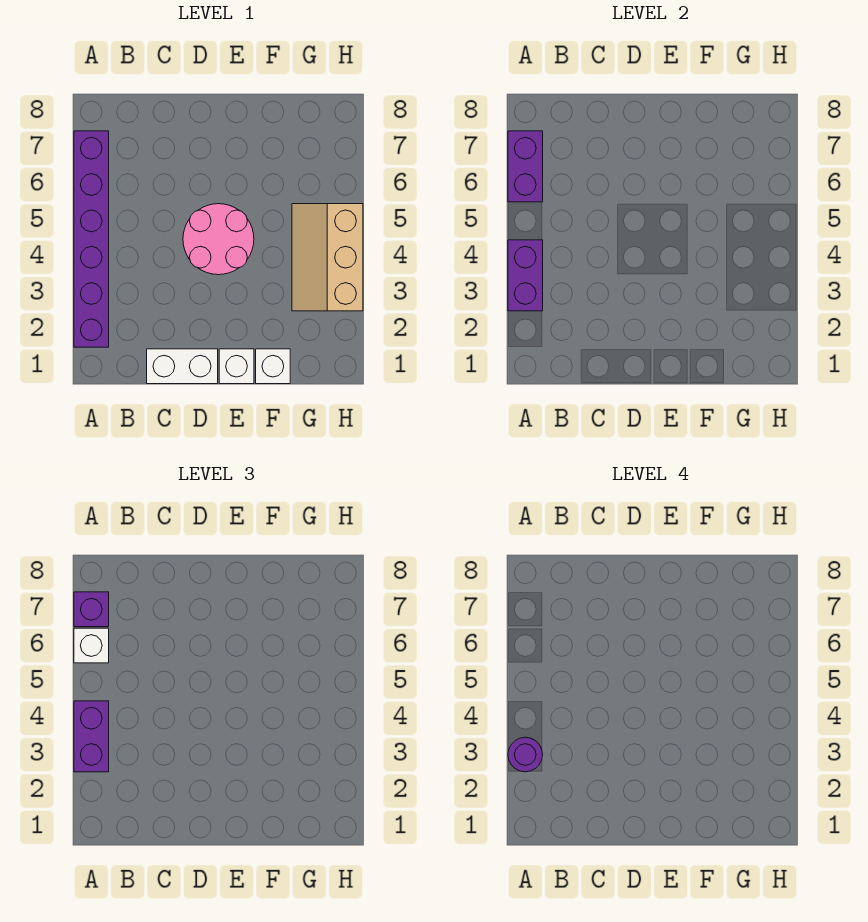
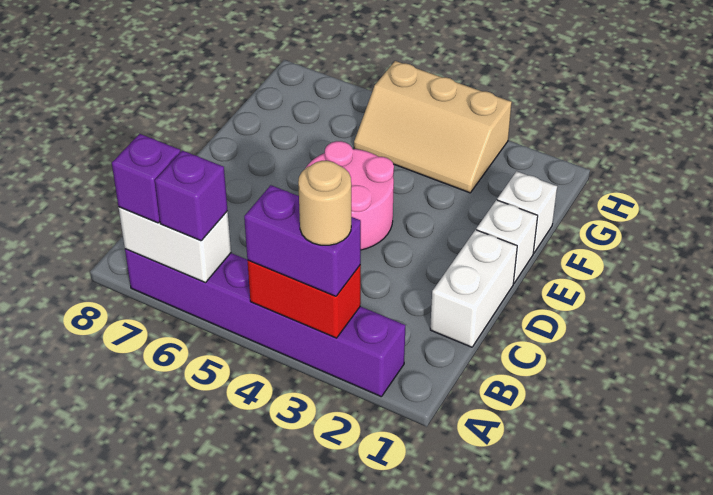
purple 1x2 brick [508,240,543,311] -> red 1x2 brick [247,260,361,338]
purple 1x1 round brick [508,737,543,772] -> tan 1x1 round brick [298,161,351,245]
purple 1x2 brick [508,131,543,202] -> white 1x2 brick [118,207,231,283]
white 1x1 brick [74,628,109,663] -> purple 1x1 brick [155,151,228,241]

